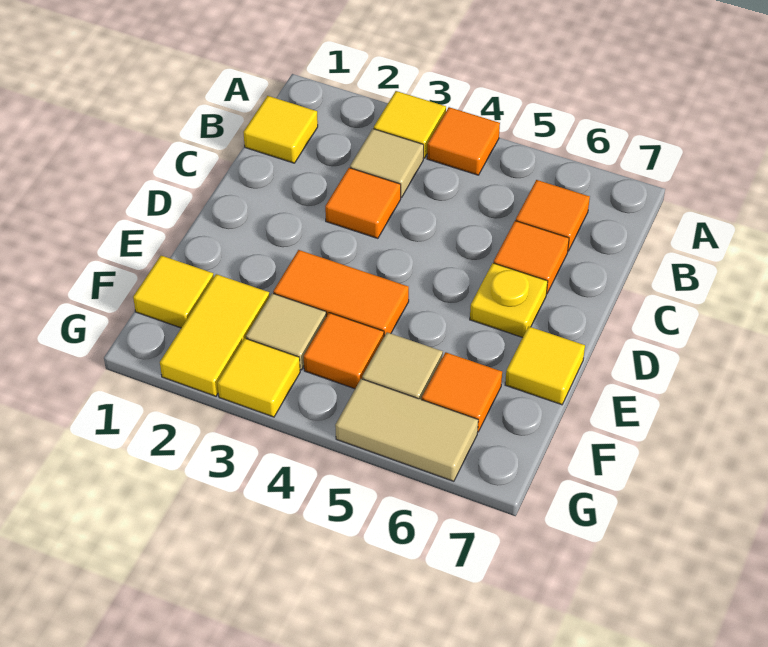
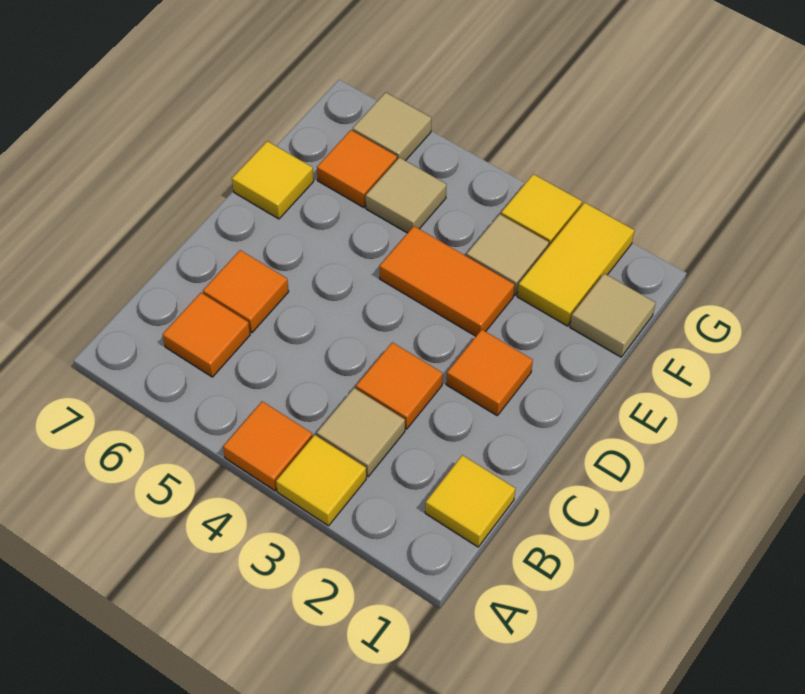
yellow 1x1 plate [470,263,548,338] -> none
yellow 1x1 tile [133,256,214,328] -> tan 1x1 tile [570,273,656,357]
orange 1x1 tile [304,313,384,389] -> orange 1x1 tile moved to [446,330,533,415]
tan 1x2 tile [335,379,478,481] -> tan 1x1 tile [353,92,431,161]

